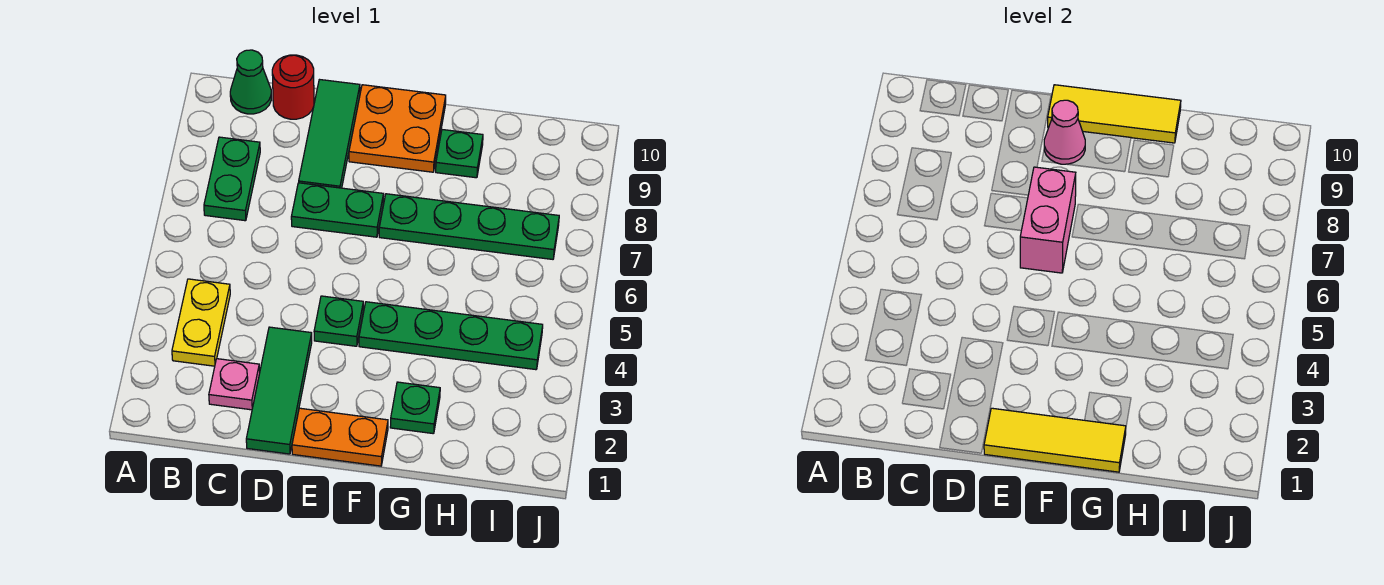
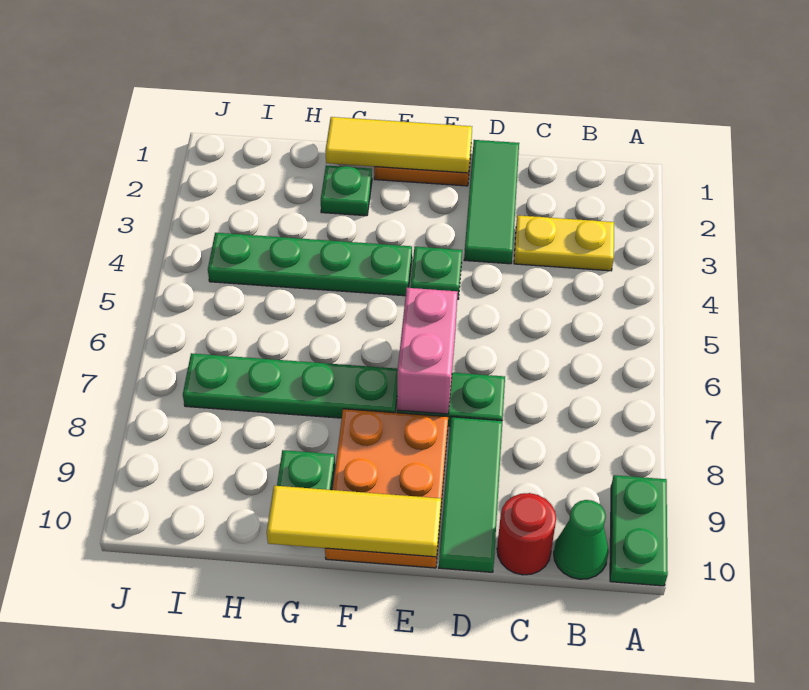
yellow 1x2 plate [172,279,230,366] -> yellow 1x2 plate turned to [514,215,614,271]
green 1x2 plate [204,137,260,221] -> green 1x2 plate moved to [610,475,668,586]
pink 1x1 plate [209,359,260,410] -> none
orange 2x2 plate [349,85,446,172] -> orange 2x3 plate [325,409,448,568]
pink 1x1 cone [1044,100,1085,164] -> none

